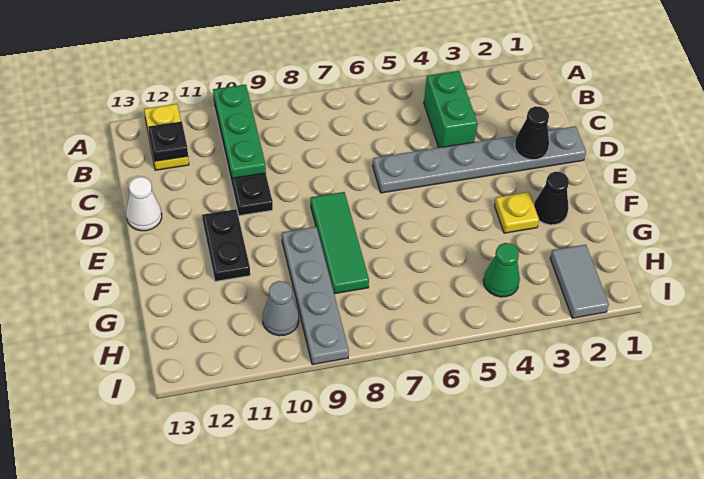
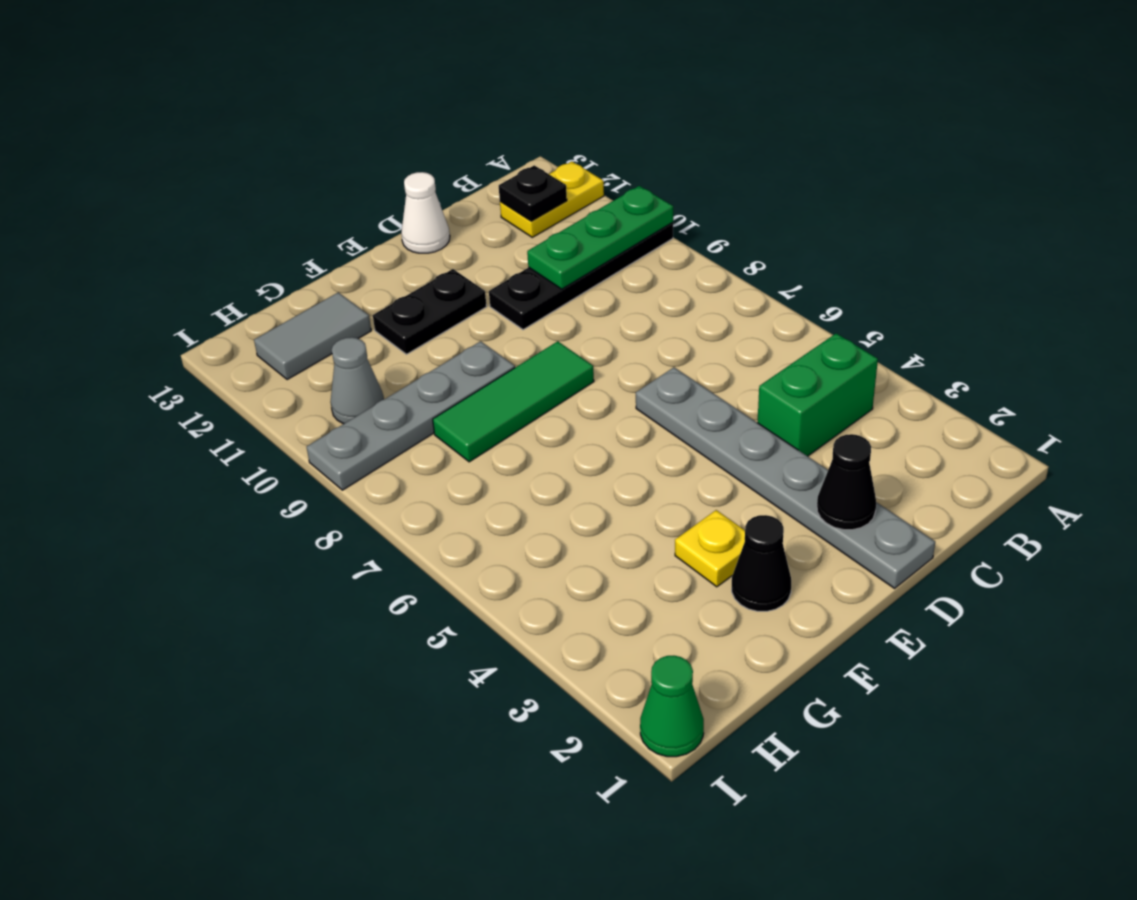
grey 1x2 tile [550,245,609,318] -> grey 1x2 tile moved to [254,292,371,380]
green 1x1 cone [483,243,520,297] -> green 1x1 cone moved to [640,656,704,757]

